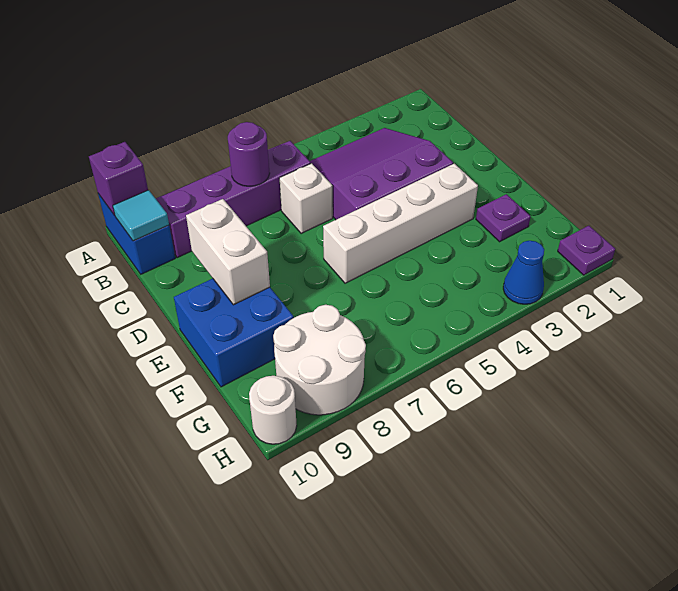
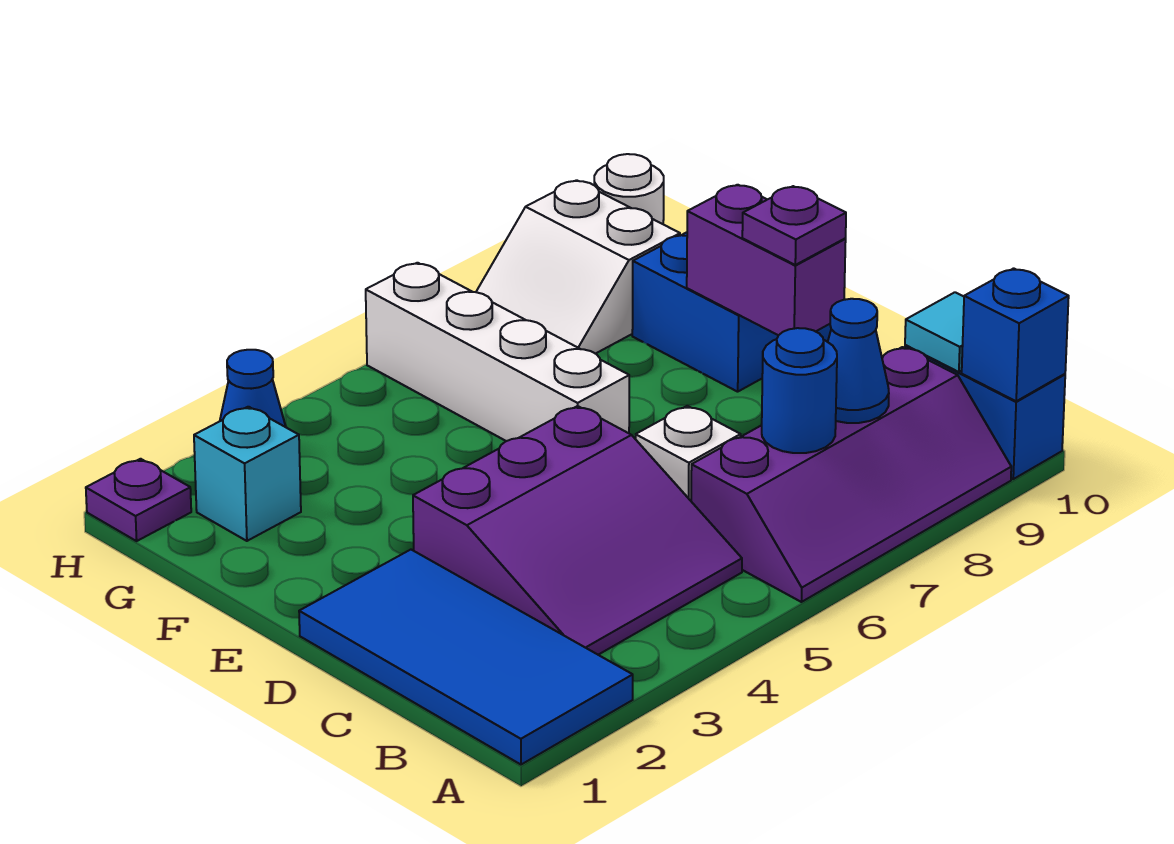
none -> blue 2x4 tile [299,550,633,765]
purple 1x1 brick [89,142,148,216] -> blue 1x1 brick [962,268,1069,401]
purple 1x1 round brick [228,122,270,186] -> blue 1x1 round brick [762,328,837,453]
none -> blue 1x1 cone [828,299,889,423]
white 1x2 brick [186,199,270,305] -> purple 1x2 brick [687,185,846,335]
white 1x4 brick [323,164,478,283] -> white 1x4 brick turned to [366,263,629,441]
purple 1x1 plate [476,194,531,242] -> purple 1x1 plate moved to [742,186,846,265]
none -> cyan 1x1 brick [194,407,301,541]
white 2x2 round brick [273,305,366,415] -> white 2x2 slope [476,180,680,354]

